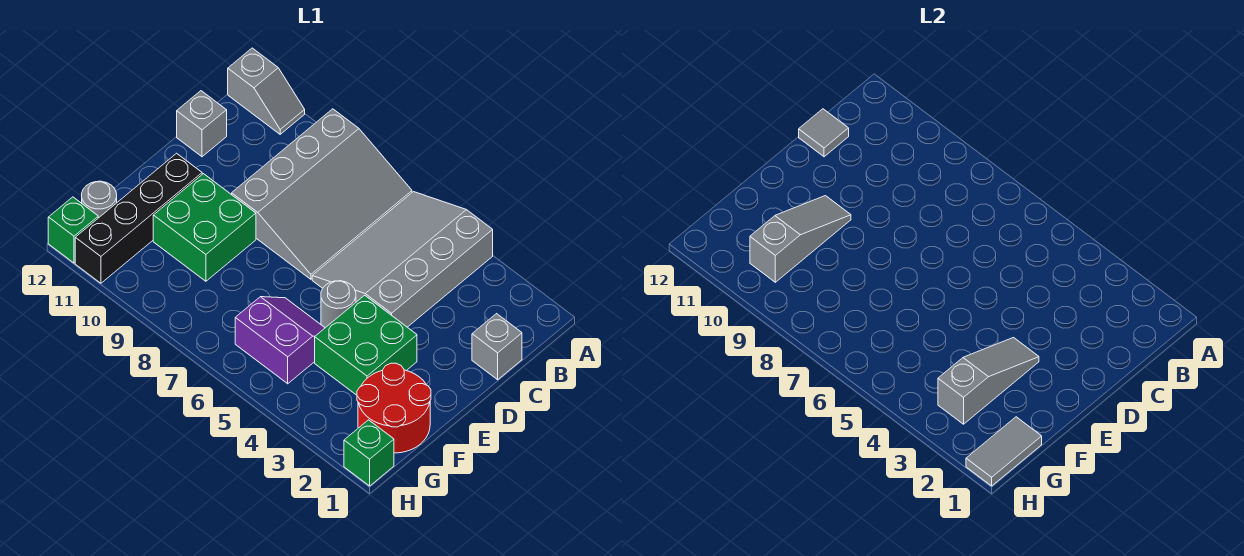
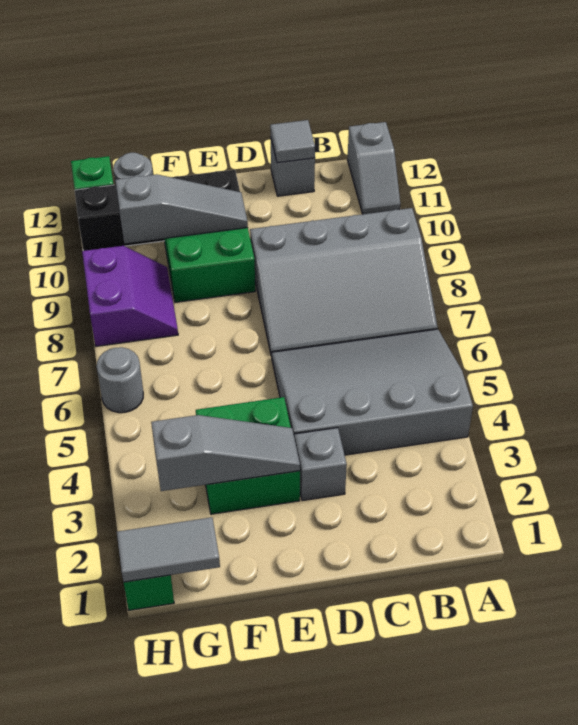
grey 1x1 brick [472,314,522,380] -> grey 1x1 brick moved to [294,428,347,501]
grey 1x1 round brick [321,281,356,328] -> grey 1x1 round brick moved to [97,347,143,413]
red 2x2 round brick [357,363,431,453] -> none
purple 2x2 slope [235,297,325,384] -> purple 2x2 slope moved to [82,246,178,346]

